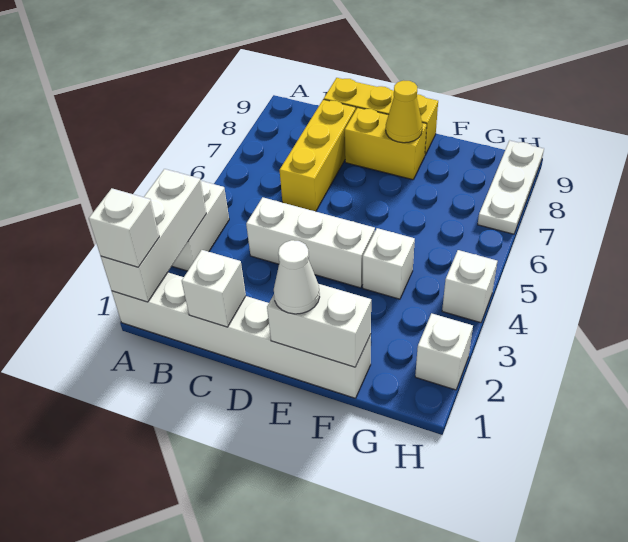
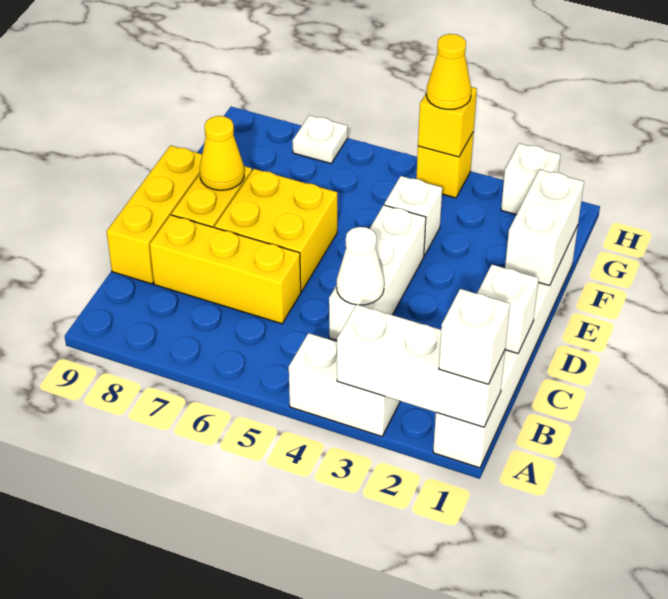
none -> yellow 2x2 brick [215,169,337,292]
white 1x1 cone [274,240,320,314] -> white 1x1 cone moved to [337,227,384,305]
white 1x1 brick [442,250,497,323] -> yellow 1x1 brick [416,132,474,198]
none -> yellow 1x1 brick [418,87,477,157]
none -> yellow 1x1 cone [426,34,471,109]
white 1x3 plate [478,140,544,234] -> white 1x1 plate [293,115,347,163]

